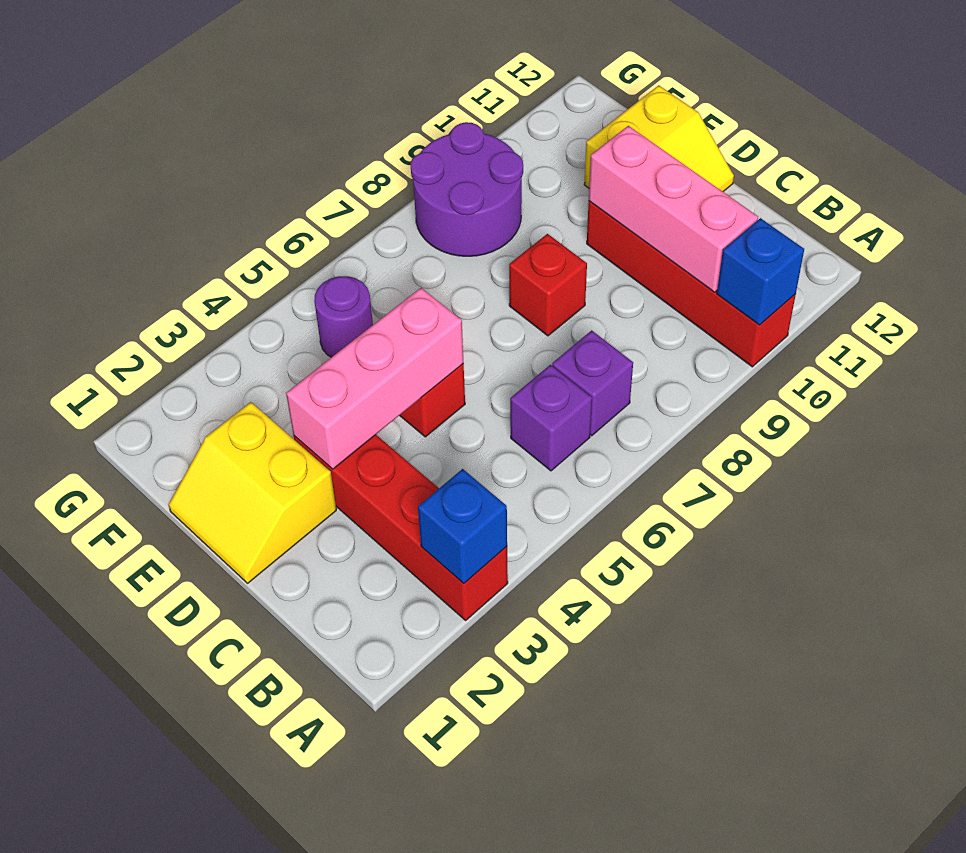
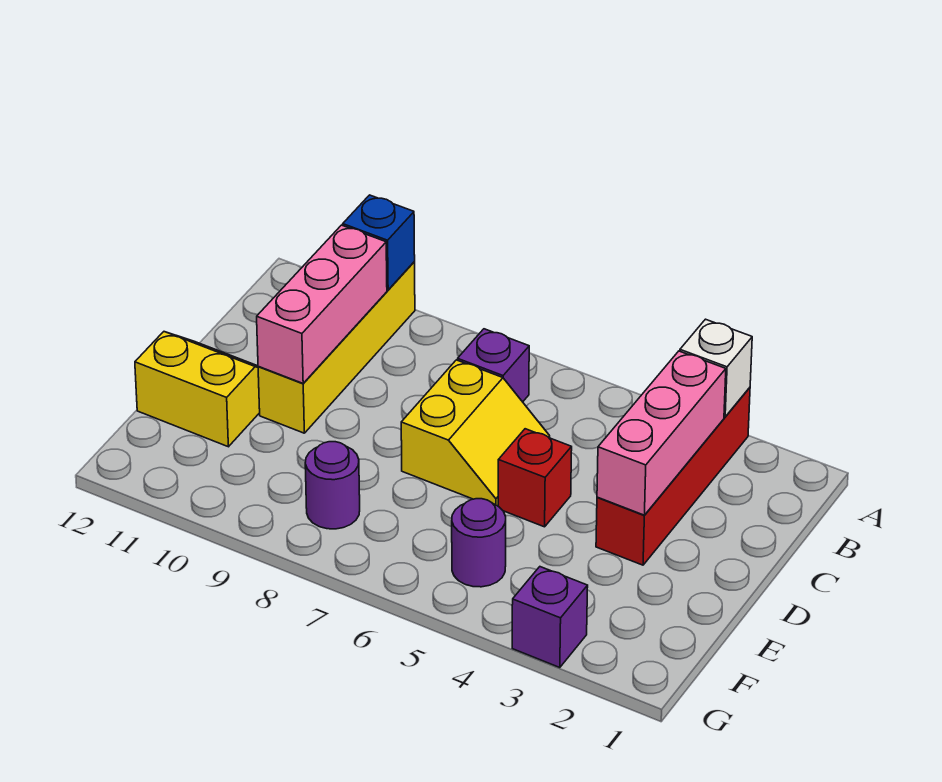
blue 1x1 brick [418,469,507,583] -> white 1x1 brick [680,319,752,417]
red 1x4 brick [587,201,796,367] -> yellow 1x4 brick [258,262,415,433]
purple 1x1 brick [510,365,592,471] -> purple 1x1 brick moved to [512,567,588,668]
yellow 2x2 slope [169,402,336,583] -> yellow 2x2 slope moved to [401,360,550,506]
pink 1x3 brick [286,288,464,469] -> pink 1x3 brick turned to [597,351,726,515]
red 1x1 brick [509,234,587,336] -> none
purple 2x2 round brick [410,122,523,256] -> purple 1x1 round brick [305,442,360,529]

